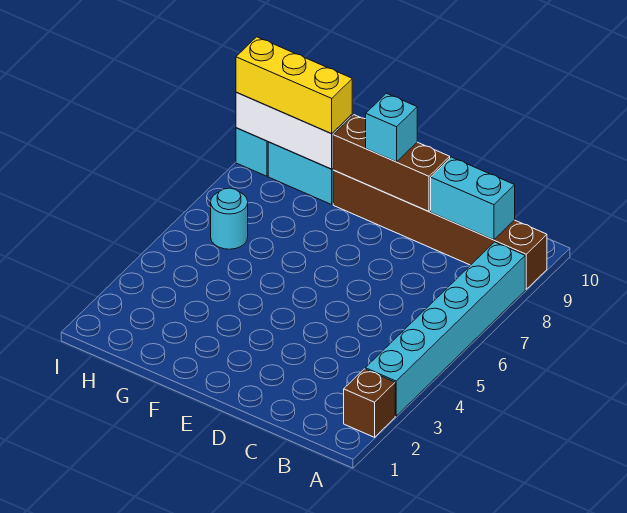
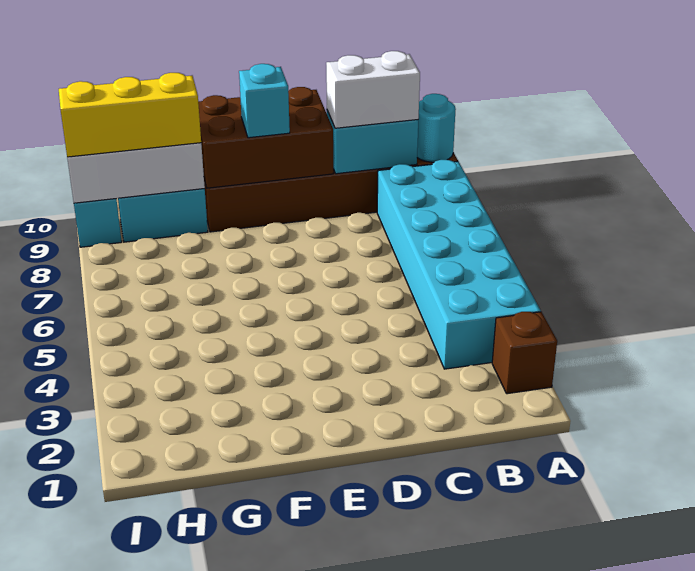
cyan 1x6 brick [365,242,525,416] -> cyan 2x6 brick [377,160,541,369]
none -> white 1x2 brick [326,51,420,128]
brown 1x3 brick [333,115,450,212] -> brown 2x3 brick [198,87,333,188]
cyan 1x1 round brick [211,188,248,249] -> cyan 1x1 round brick moved to [417,94,456,162]

